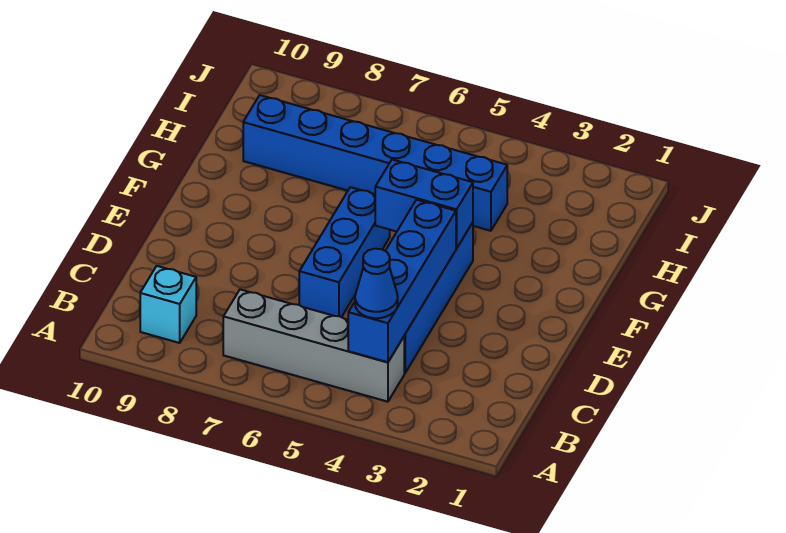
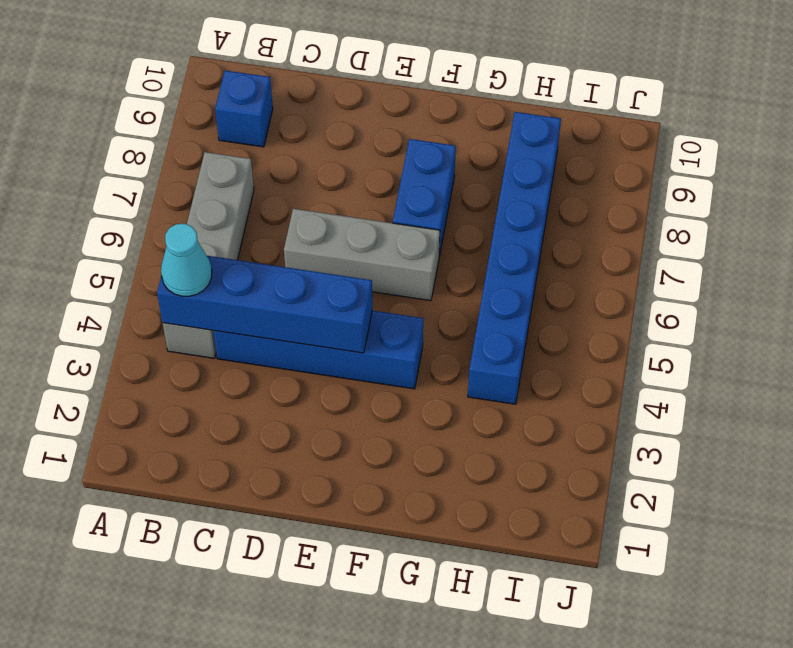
blue 1x1 cone [355,249,398,318] -> cyan 1x1 cone [161,224,212,296]
cyan 1x1 brick [140,266,196,343] -> blue 1x1 brick [215,71,273,147]
blue 1x3 brick [299,187,390,317] -> grey 1x3 brick [284,209,440,301]
blue 1x2 brick [375,160,473,248] -> blue 1x2 brick moved to [393,139,456,257]

